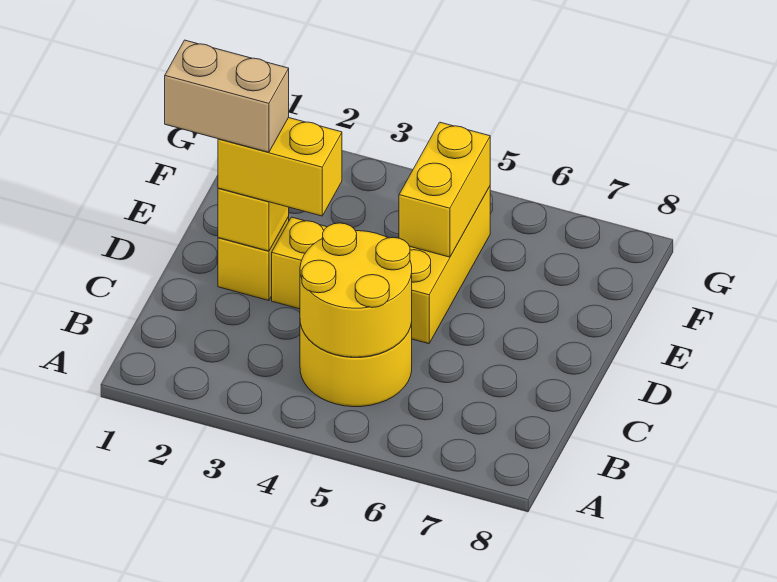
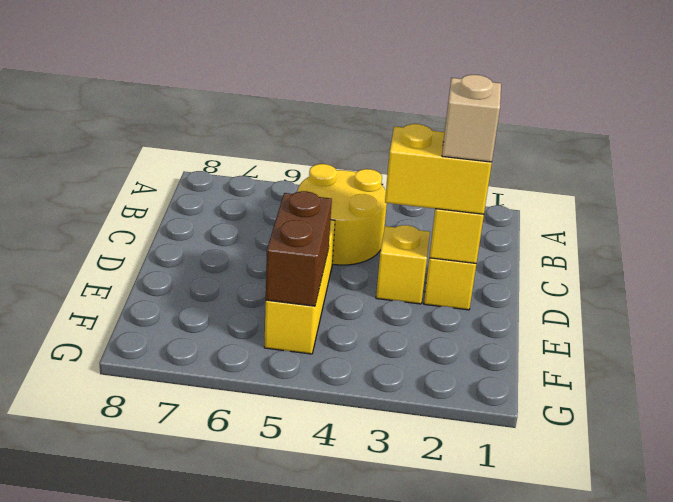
yellow 2x2 round brick [300,223,412,357] -> none
tan 1x2 brick [165,40,289,152] -> tan 1x1 brick [442,75,501,162]
yellow 1x2 brick [399,122,490,257] -> brown 1x2 brick [266,191,332,306]

